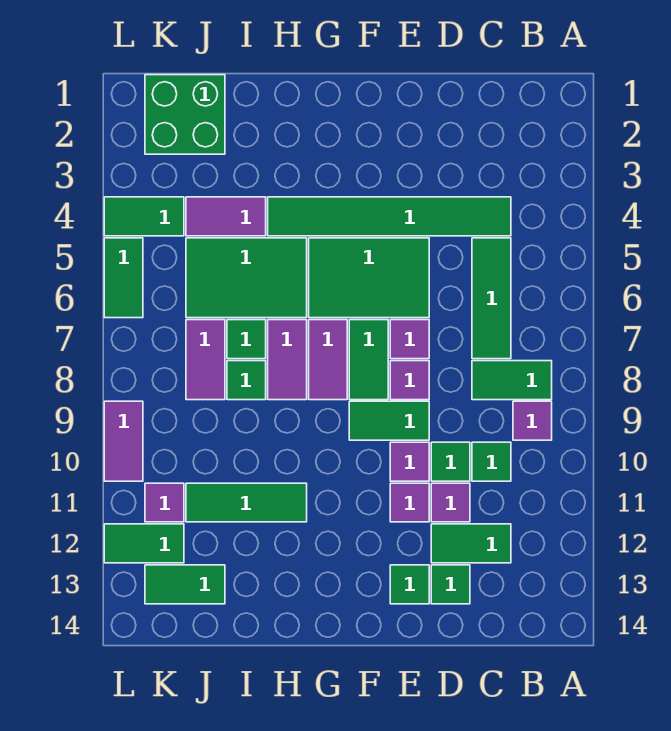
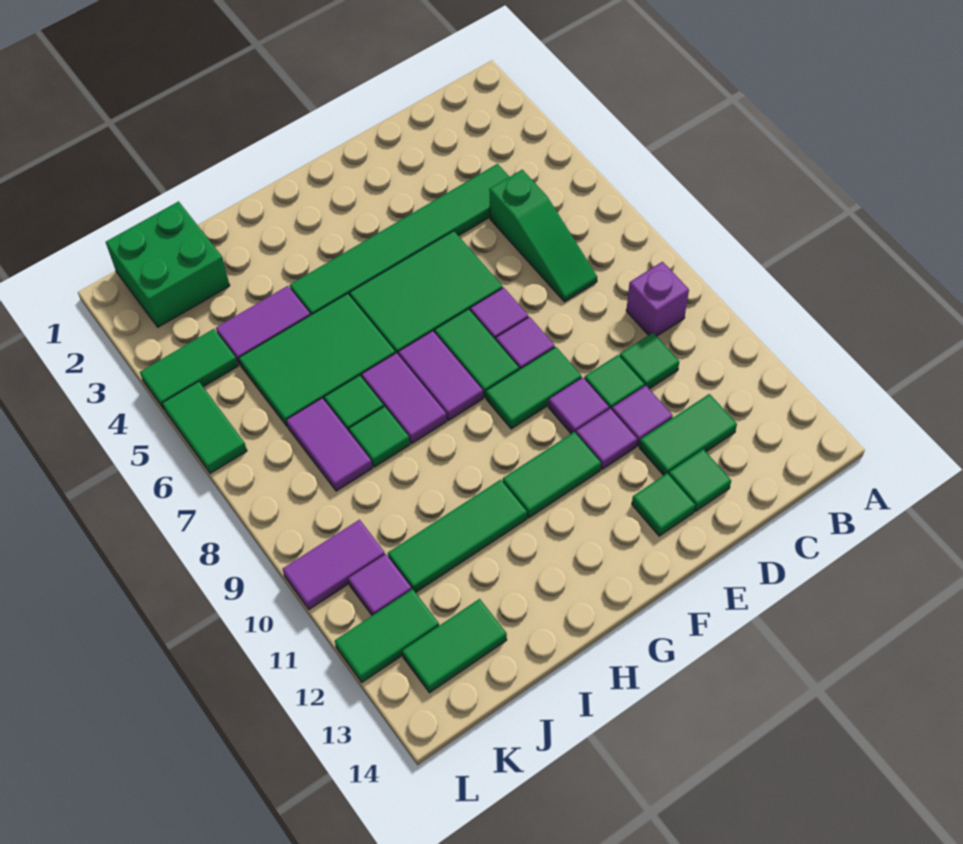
green 1x2 tile [472,361,552,400] -> green 1x2 tile moved to [503,432,601,518]
purple 1x1 tile [513,401,552,440] -> purple 1x1 brick [626,262,689,336]
green 1x3 tile [472,238,511,359] -> green 1x3 slope [489,170,597,302]
purple 1x2 tile [104,401,143,481] -> purple 1x2 tile turned to [283,520,385,609]

